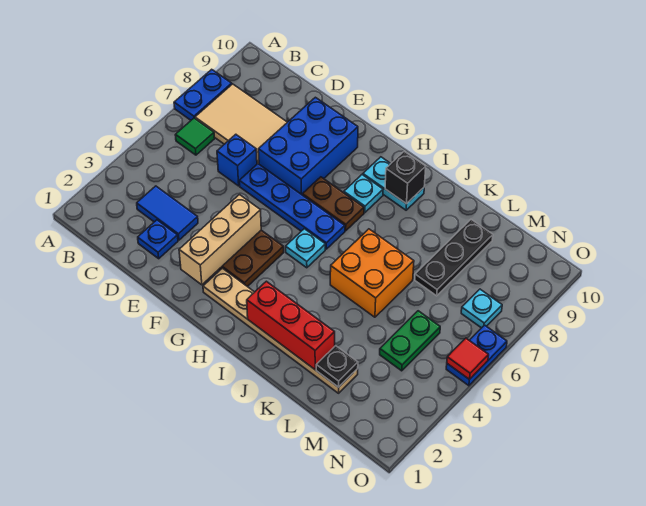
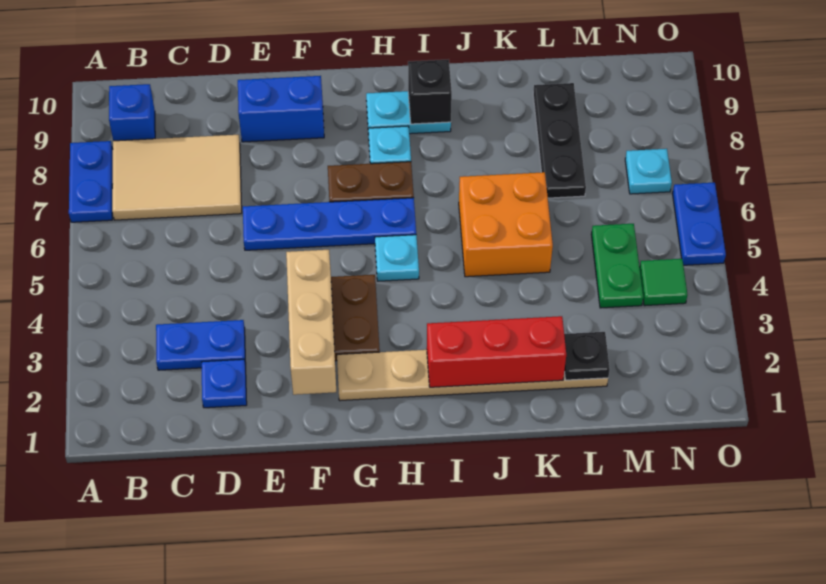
green 1x1 tile [175,118,215,155] -> green 1x1 tile moved to [640,259,687,306]
blue 1x2 tile [137,186,198,240] -> blue 1x2 plate [156,320,246,370]
blue 1x1 brick [217,134,257,186] -> blue 1x1 brick moved to [109,84,155,141]
blue 2x3 brick [258,97,358,195] -> blue 1x2 brick [238,76,324,142]
red 1x1 tile [447,338,489,380] -> none

